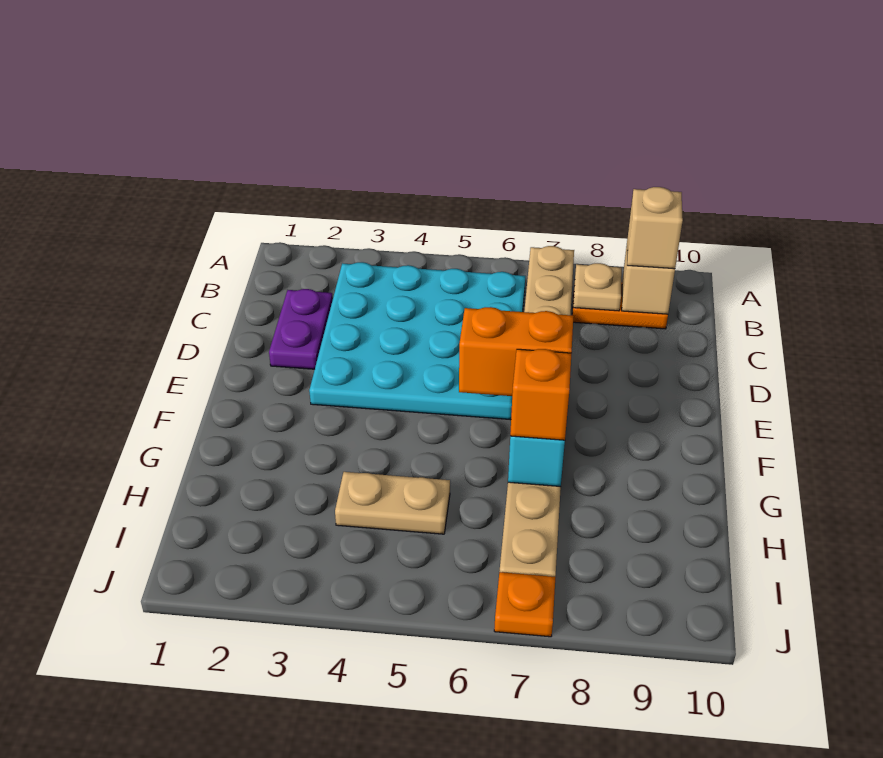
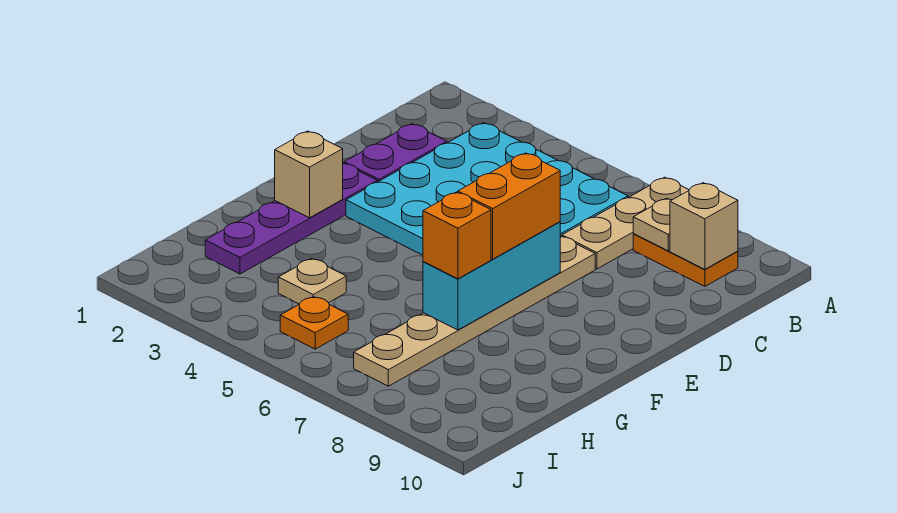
tan 1x1 brick [627,187,683,269] -> tan 1x1 brick moved to [275,131,343,218]
none -> purple 1x4 plate [205,163,377,274]
orange 1x2 brick [459,307,574,396] -> orange 1x2 brick turned to [458,153,560,259]
tan 1x2 plate [335,472,450,534] -> tan 1x1 plate [278,259,346,304]
orange 1x1 plate [494,572,555,637] -> orange 1x1 plate moved to [280,297,348,349]

